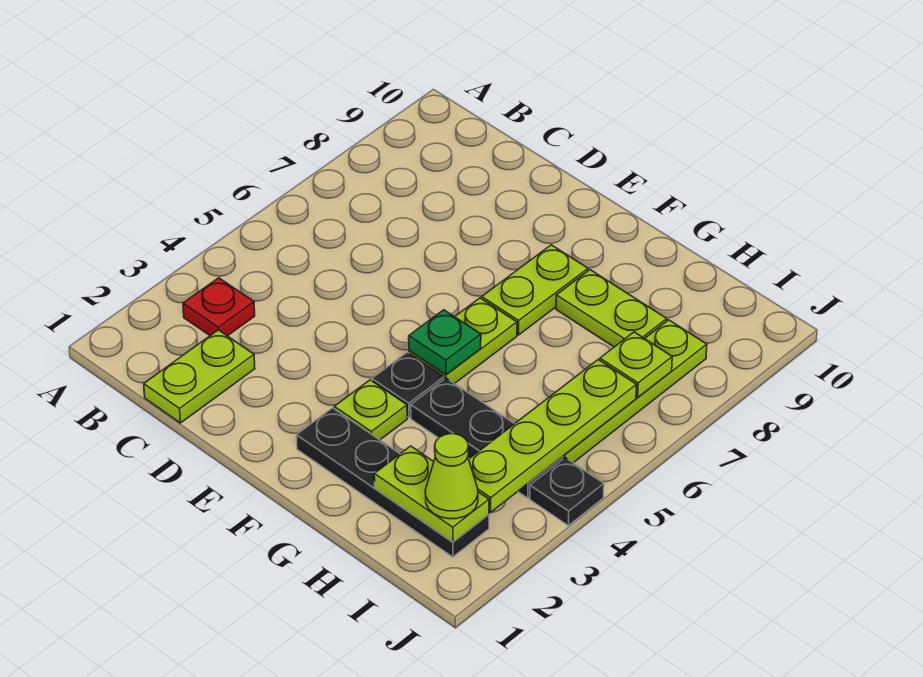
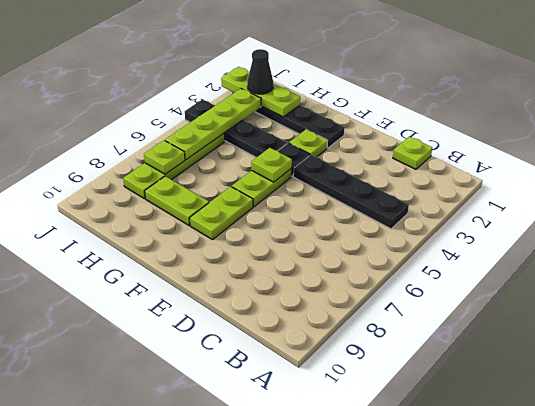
red 1x1 plate [183,278,255,336] -> none
none -> black 1x4 plate [293,155,409,229]
lime 1x2 plate [144,330,255,423] -> lime 1x1 plate [393,137,432,169]
green 1x1 plate [409,310,481,375] -> lime 1x1 plate [251,148,292,182]
lime 1x2 plate [374,446,489,542] -> lime 1x3 plate [221,67,300,117]
lime 1x1 cone [425,434,478,519] -> black 1x1 cone [247,49,273,94]

